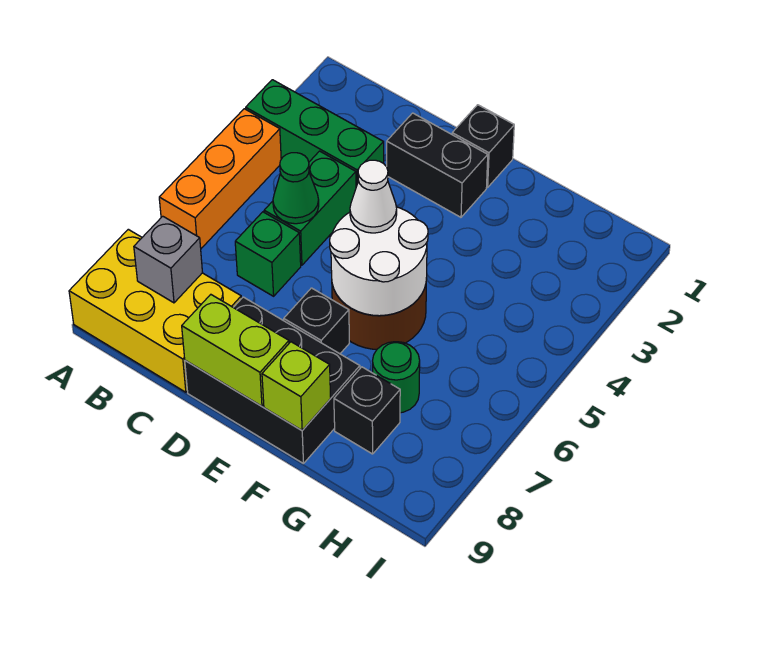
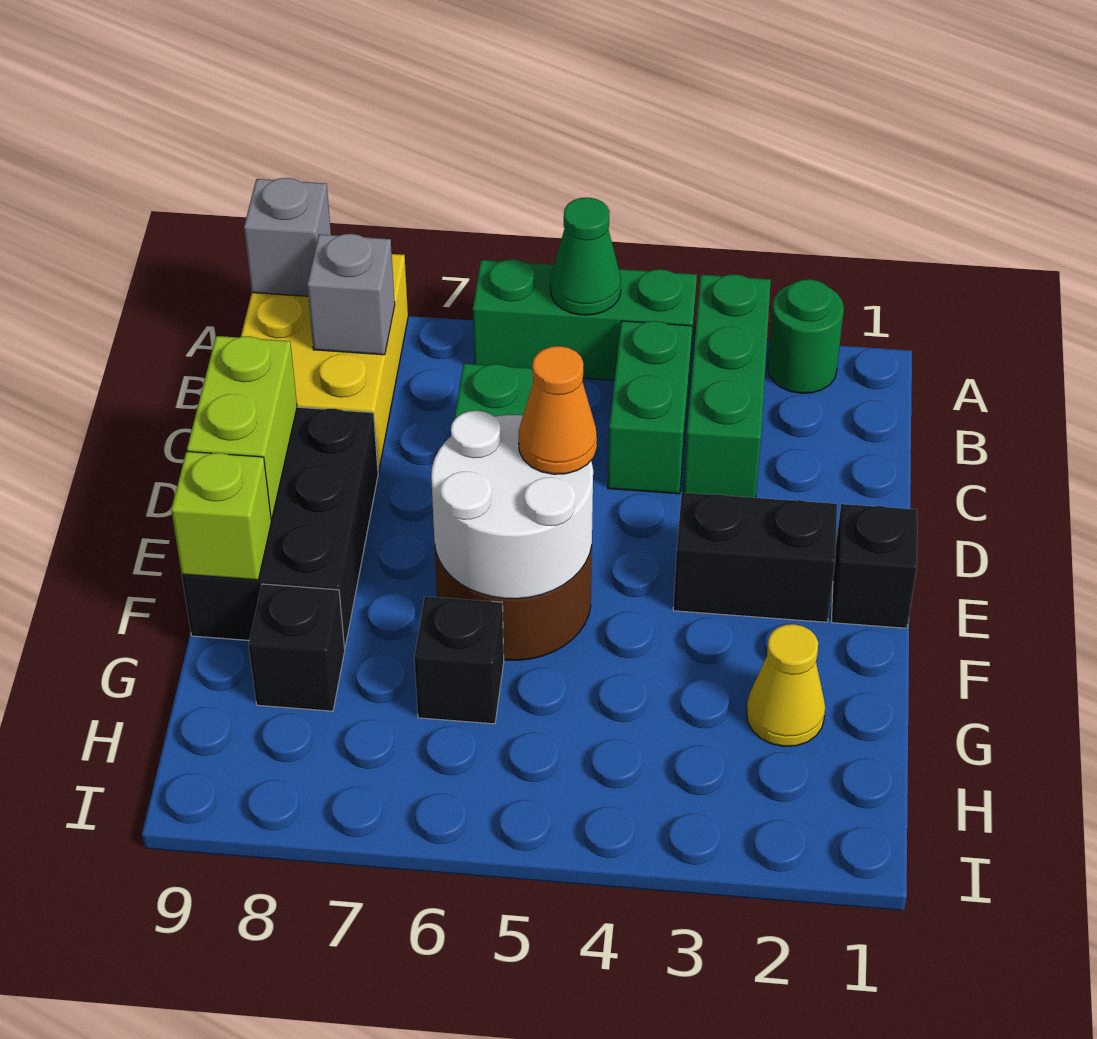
orange 1x3 brick [159,109,281,248] -> green 1x3 brick [473,260,697,381]
none -> grey 1x1 brick [244,178,331,296]
green 1x2 brick [264,151,356,265] -> green 1x2 brick turned to [608,321,692,494]
green 1x1 cone [273,153,319,224] -> green 1x1 cone moved to [550,198,621,315]
black 1x2 brick [387,113,488,217] -> black 1x2 brick turned to [673,493,837,622]
white 1x1 cone [350,160,397,233] -> orange 1x1 cone [519,346,597,474]
black 1x1 brick [284,288,349,354] -> black 1x1 brick moved to [414,596,504,724]
none -> yellow 1x1 cone [746,624,825,746]
green 1x1 round brick [373,342,420,413] -> green 1x1 round brick moved to [767,279,844,393]

